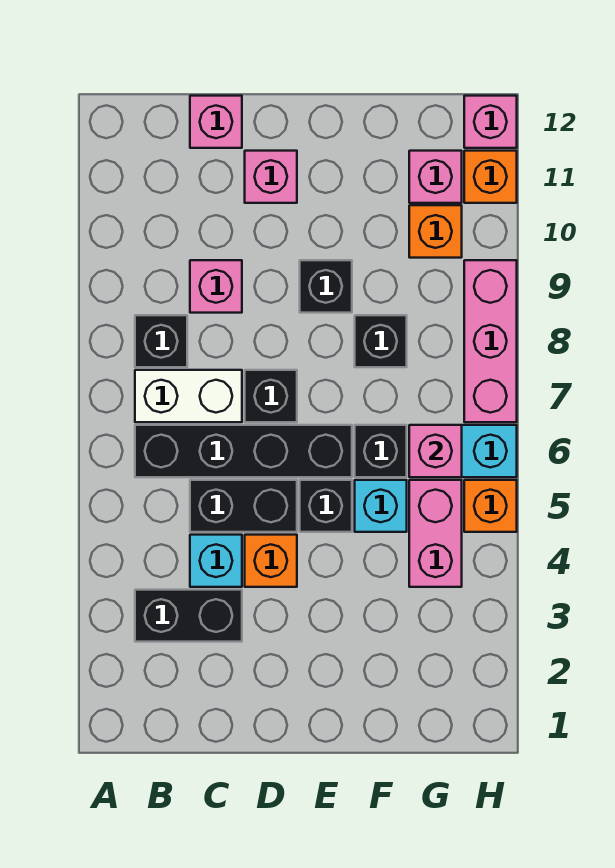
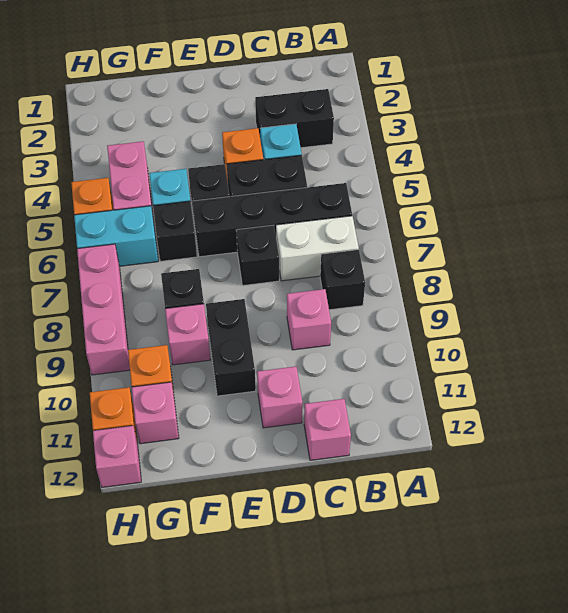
black 1x1 brick [300,260,352,313] -> black 1x2 brick [206,299,256,396]
pink 1x1 brick [409,425,462,477] -> pink 1x1 brick moved to [165,304,210,365]

